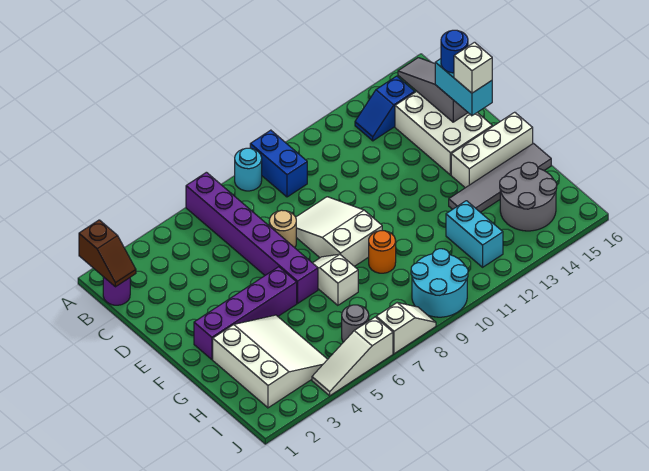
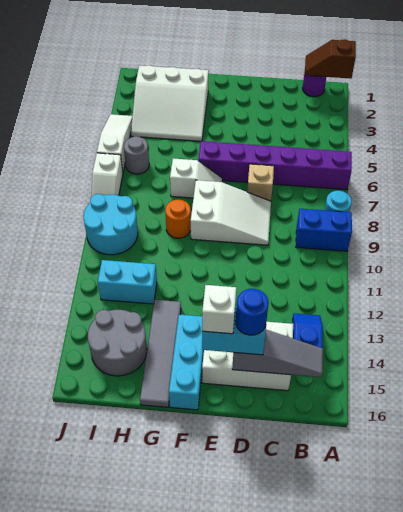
tan 1x1 round brick [269,210,296,248] -> tan 1x1 brick [247,164,274,201]
purple 1x4 brick [194,267,297,360] -> none
white 1x3 brick [451,112,533,188] -> cyan 1x3 brick [169,314,204,410]

